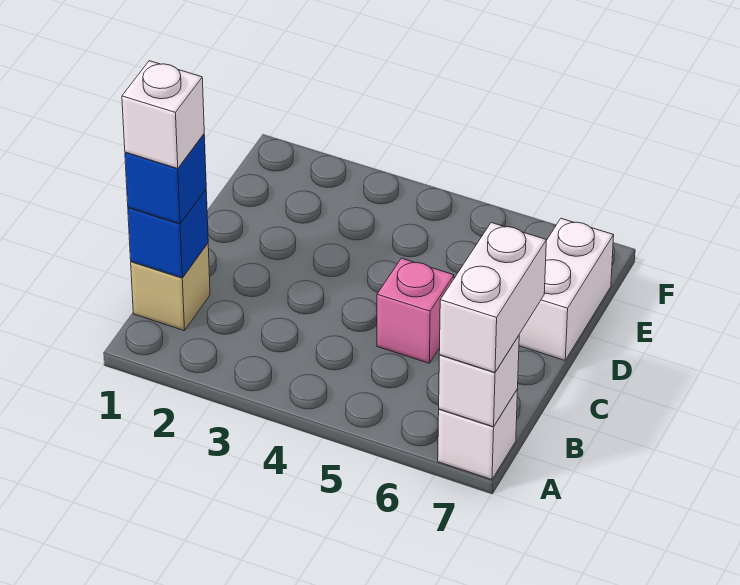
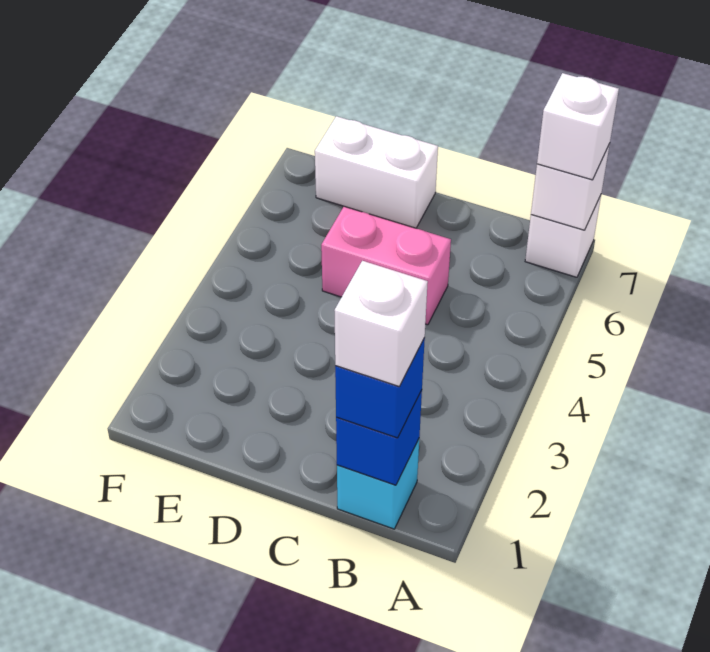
white 1x2 brick [439,223,546,372] -> white 1x1 brick [537,73,619,180]
tan 1x1 brick [131,243,210,331] -> cyan 1x1 brick [337,439,419,529]
pink 1x1 brick [377,258,454,363] -> pink 1x2 brick [321,207,451,325]

